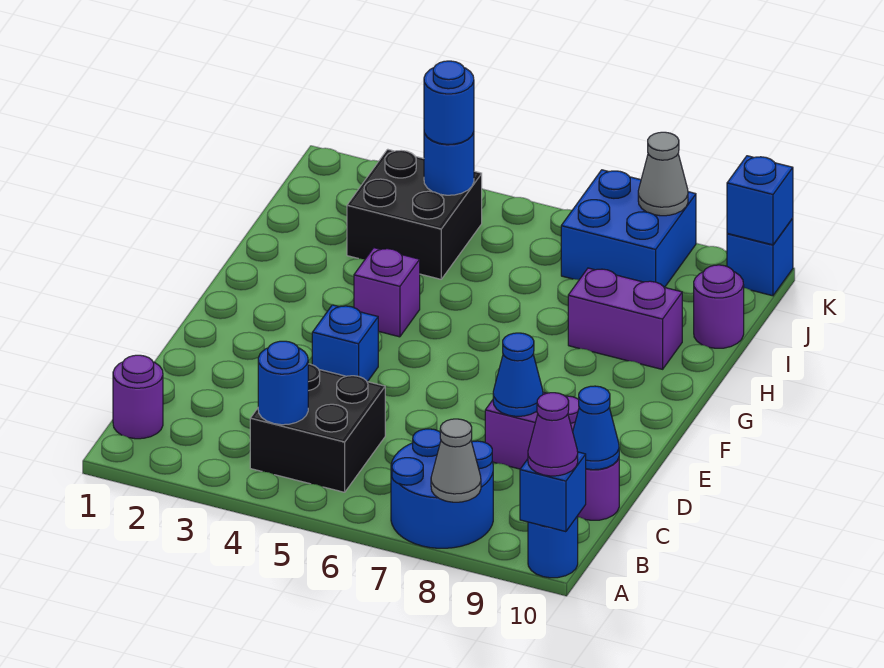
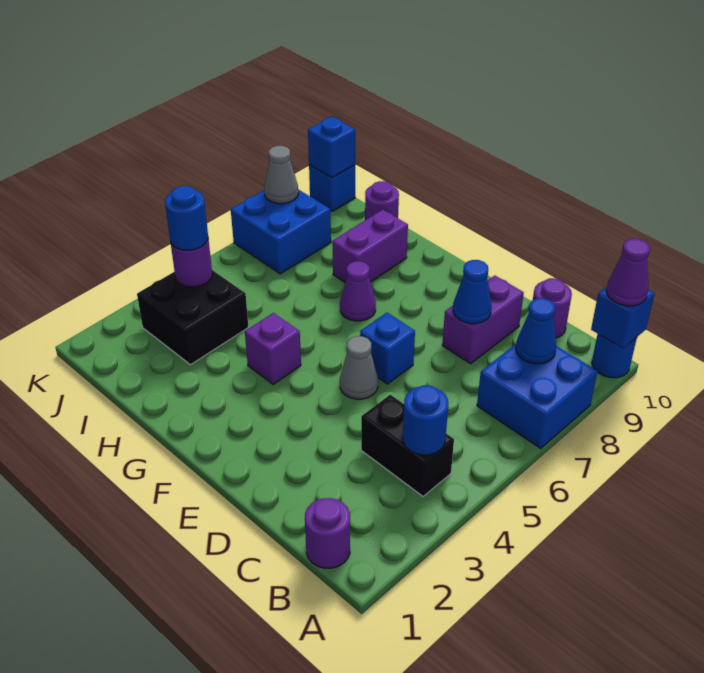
blue 2x2 round brick [391,429,493,548] -> blue 2x2 brick [477,344,597,448]
grey 1x1 cone [431,419,481,502] -> grey 1x1 cone moved to [340,336,378,399]
black 2x2 brick [250,364,385,492] -> black 1x2 brick [361,395,454,496]
blue 1x1 cone [573,386,619,470] -> blue 1x1 cone moved to [516,298,556,364]
blue 1x1 brick [312,305,378,382] -> blue 1x1 brick moved to [360,313,415,384]
none -> purple 1x1 cone [340,261,376,321]
blue 1x1 round brick [424,132,474,195] -> purple 1x1 round brick [171,239,212,287]

